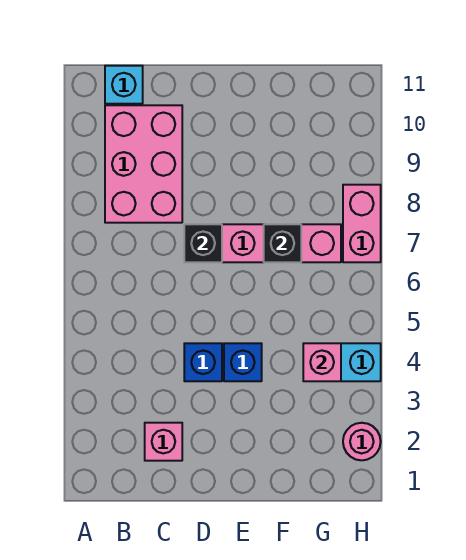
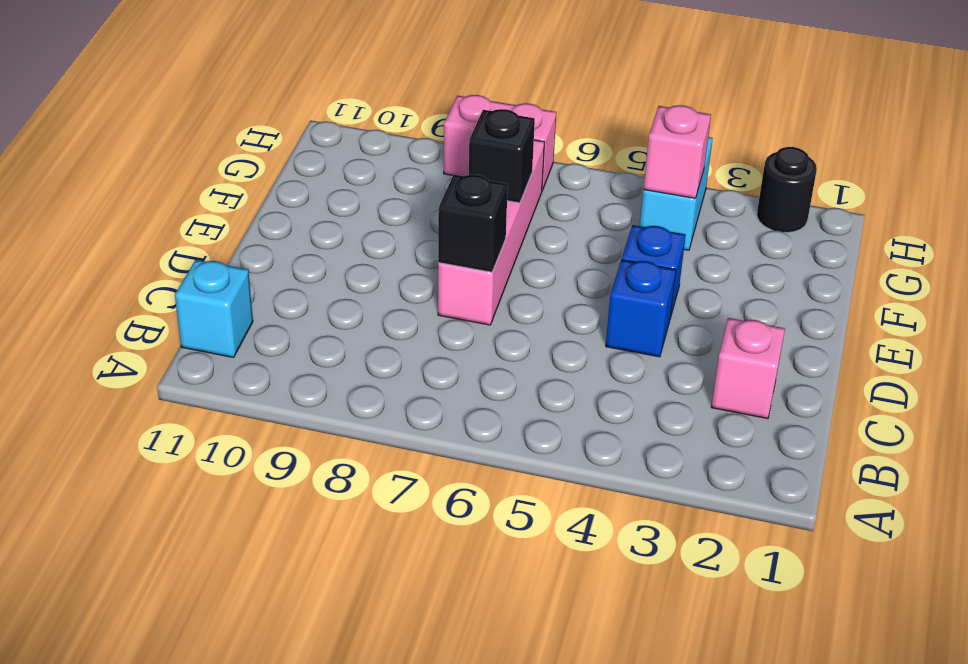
pink 2x3 brick [105,105,182,223] -> none
pink 1x1 round brick [343,423,381,460] -> black 1x1 round brick [757,147,817,233]

